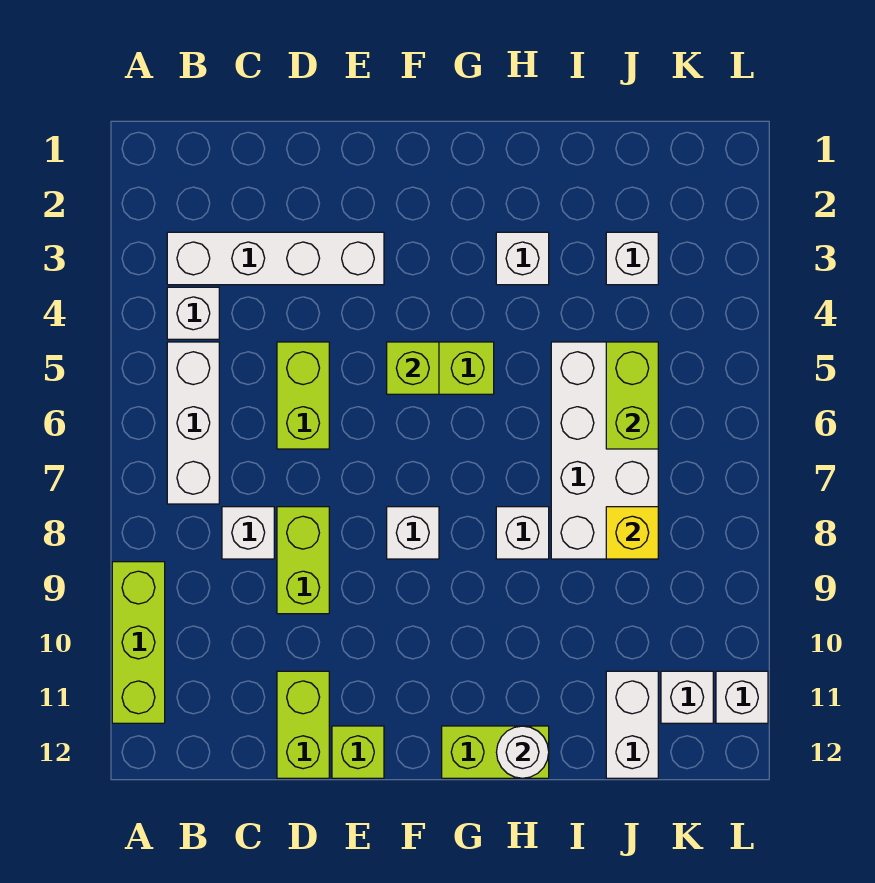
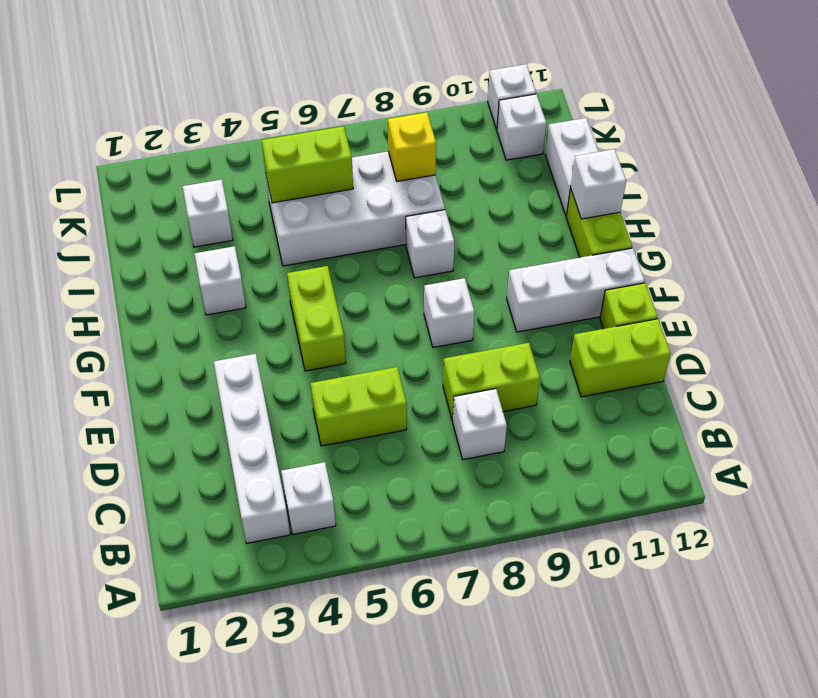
lime 1x3 brick [112,562,165,723] -> none
white 1x3 brick [167,342,219,504] -> white 1x3 brick moved to [507,248,645,332]
lime 1x1 brick [387,342,439,394] -> none
white 1x1 round brick [496,726,549,778] -> white 1x1 brick [571,149,626,219]
white 1x2 brick [606,671,658,778] -> white 1x2 brick turned to [545,118,599,216]

